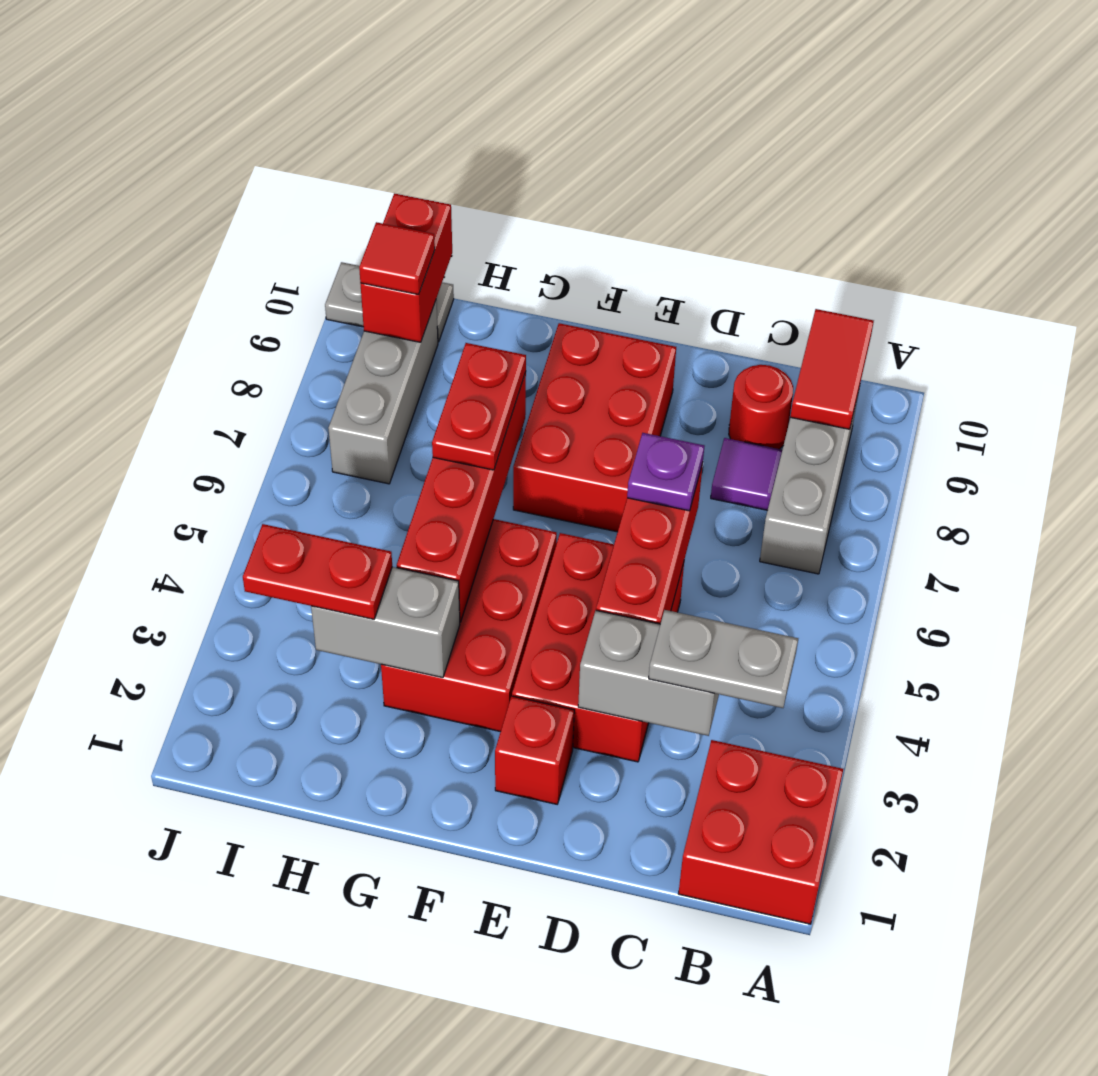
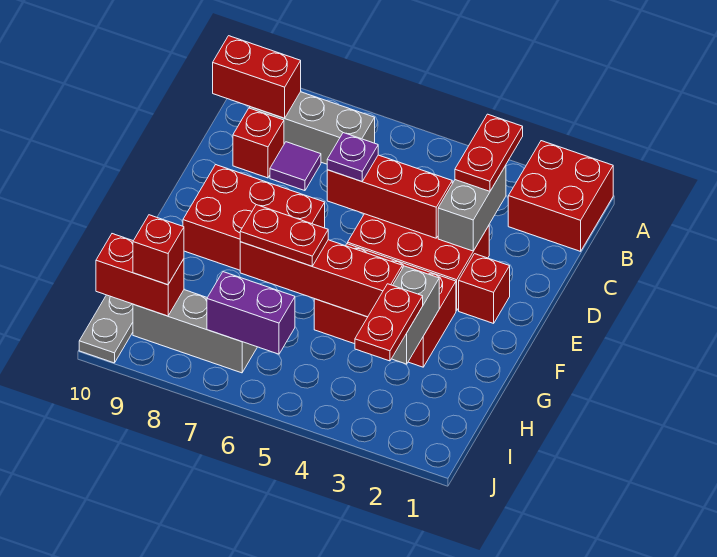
grey 1x2 plate [649,610,798,708] -> red 1x2 plate [455,114,523,191]
red 1x2 tile [790,309,874,429] -> red 1x2 brick [213,36,301,118]
red 1x1 round brick [729,365,793,449] -> red 1x1 brick [233,108,284,178]
none -> purple 1x2 brick [207,272,295,354]
red 1x1 tile [359,222,435,295] -> red 1x1 brick [133,215,184,285]

